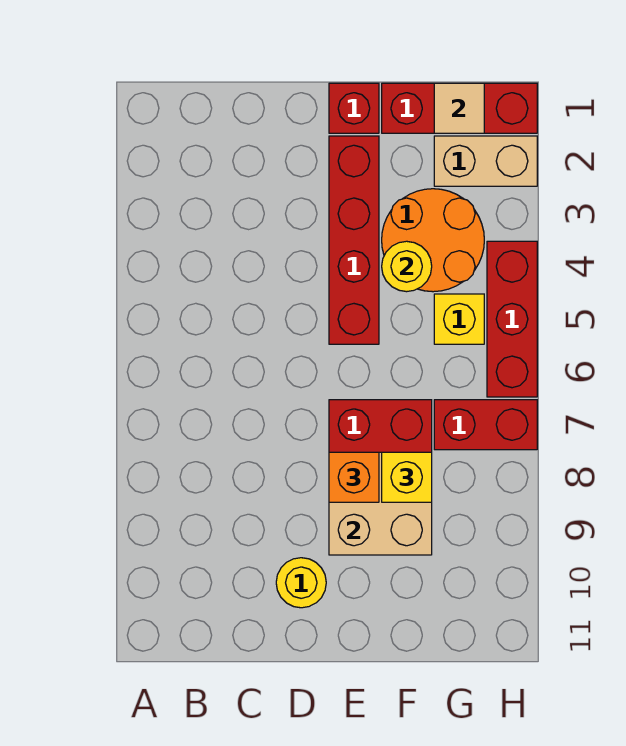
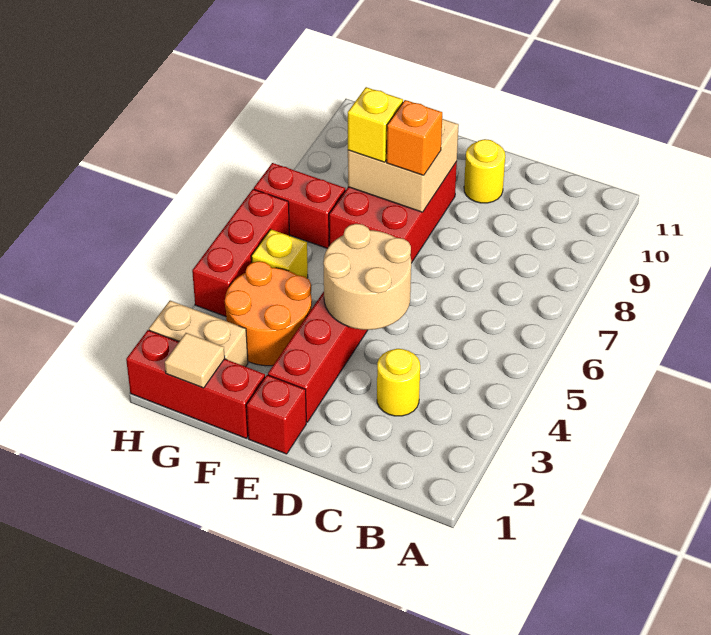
none -> tan 2x2 round brick [323,224,411,330]
yellow 1x1 round brick [382,241,432,292] -> yellow 1x1 round brick moved to [377,349,420,416]

